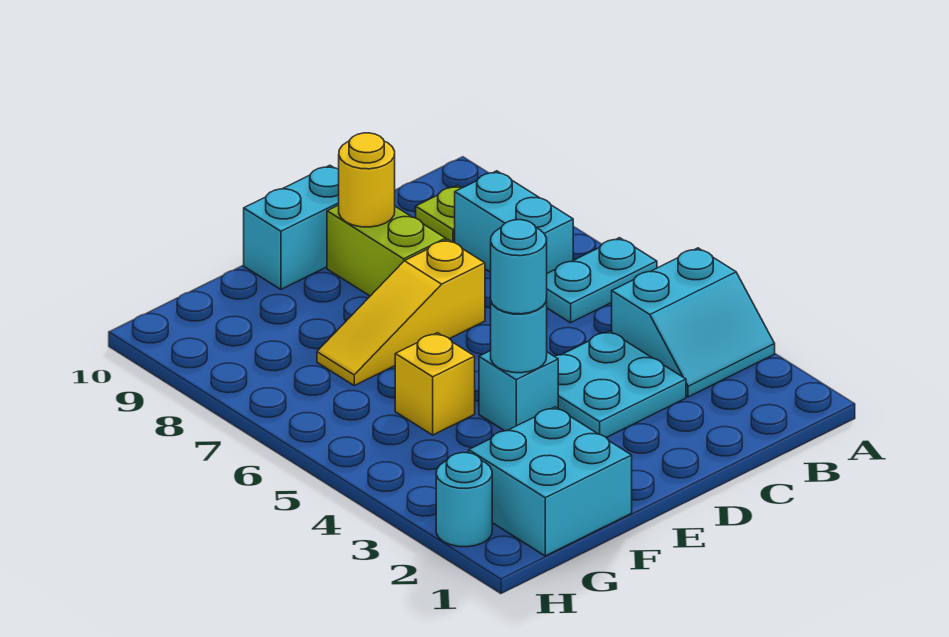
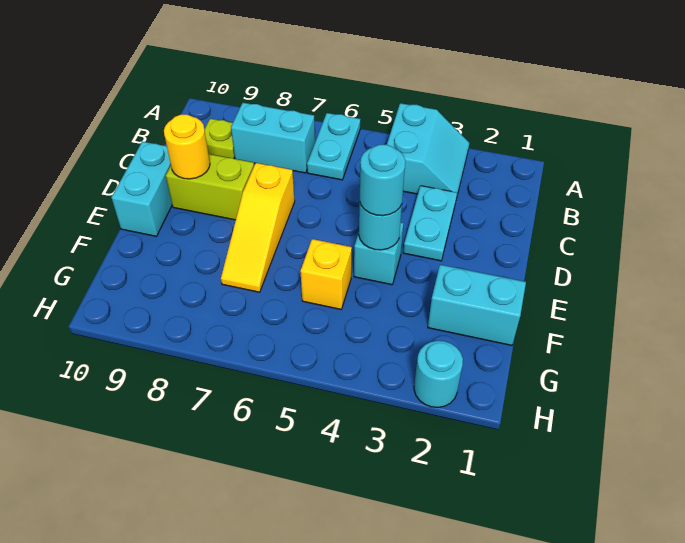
cyan 2x2 plate [554,331,686,438] -> cyan 1x2 plate [403,186,457,261]
cyan 2x2 brick [469,407,632,556] -> cyan 1x2 brick [428,265,526,345]

